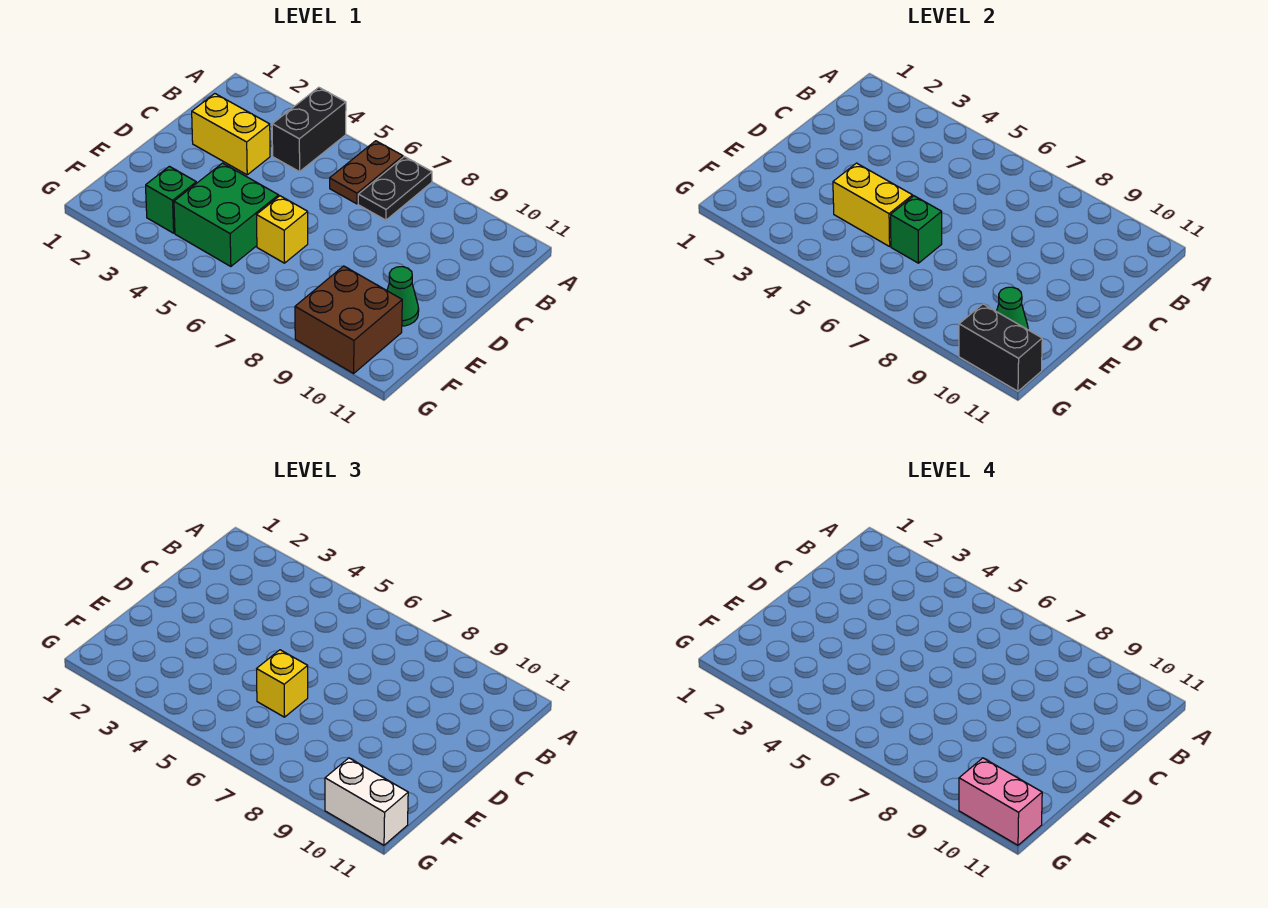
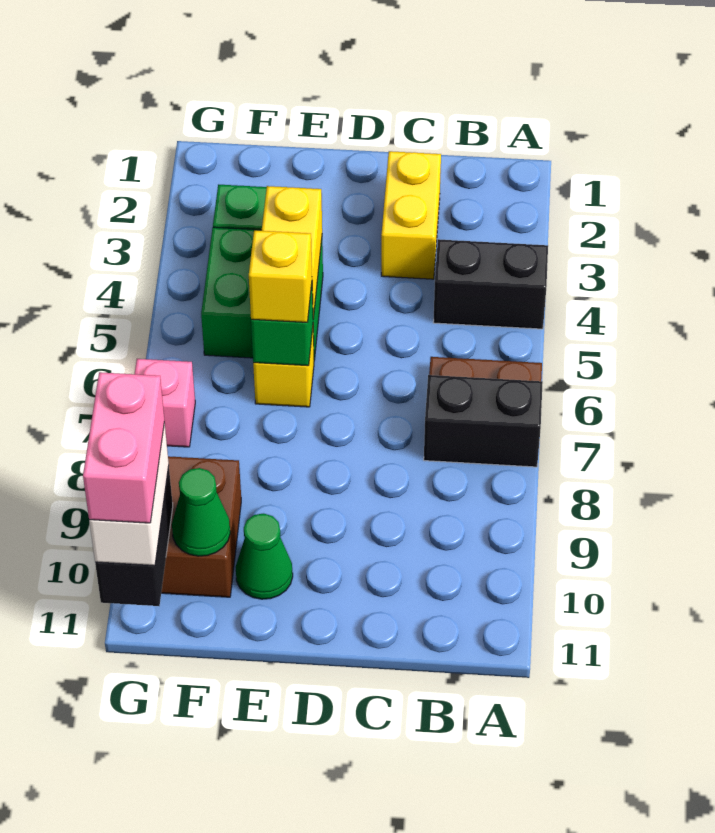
black 1x2 plate [358,157,432,220] -> black 1x2 brick [424,375,543,467]
none -> pink 1x1 brick [135,359,195,447]

